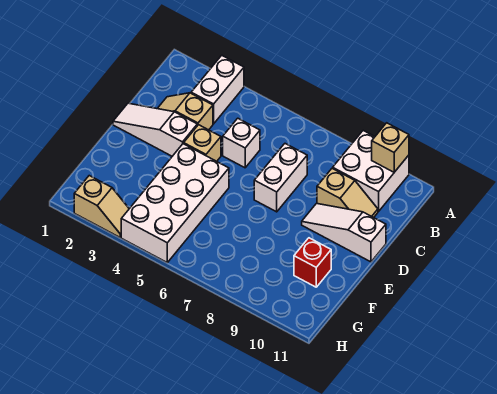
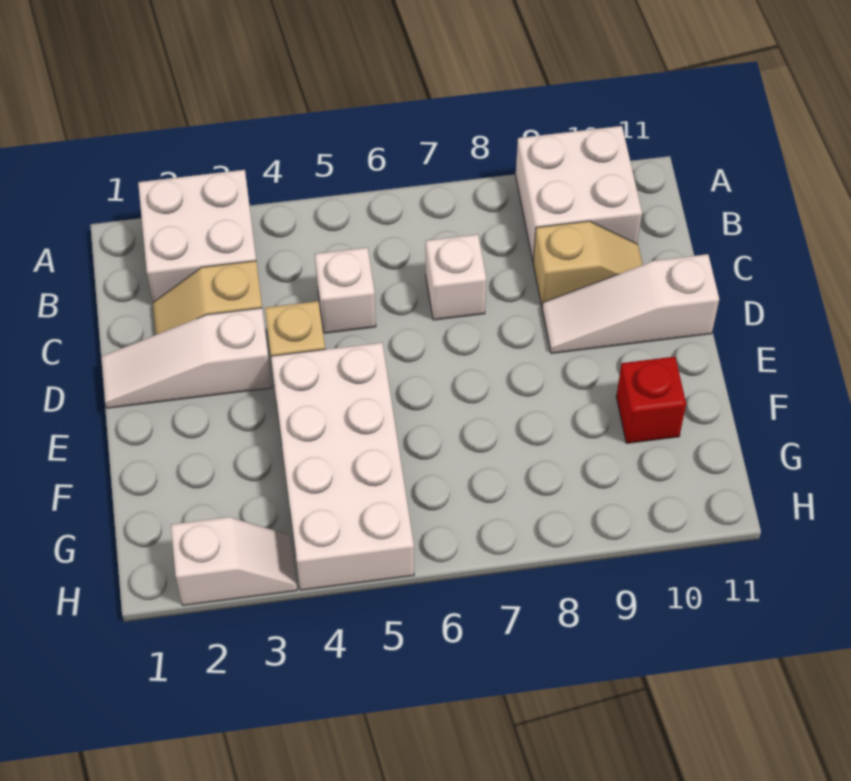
white 1x2 brick [191,55,244,124] -> white 2x2 brick [138,170,256,302]
tan 1x1 brick [372,123,409,172] -> none
white 1x2 brick [254,144,307,212] -> white 1x1 brick [426,234,486,320]
tan 1x2 slope [74,176,129,237] -> white 1x2 slope [171,517,297,605]

